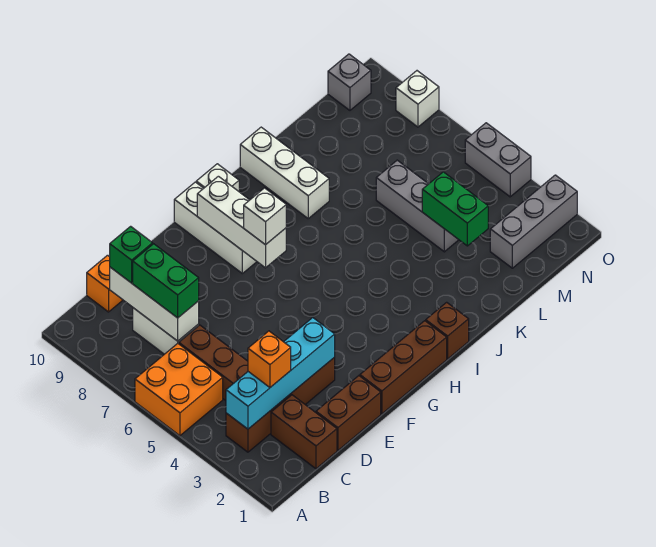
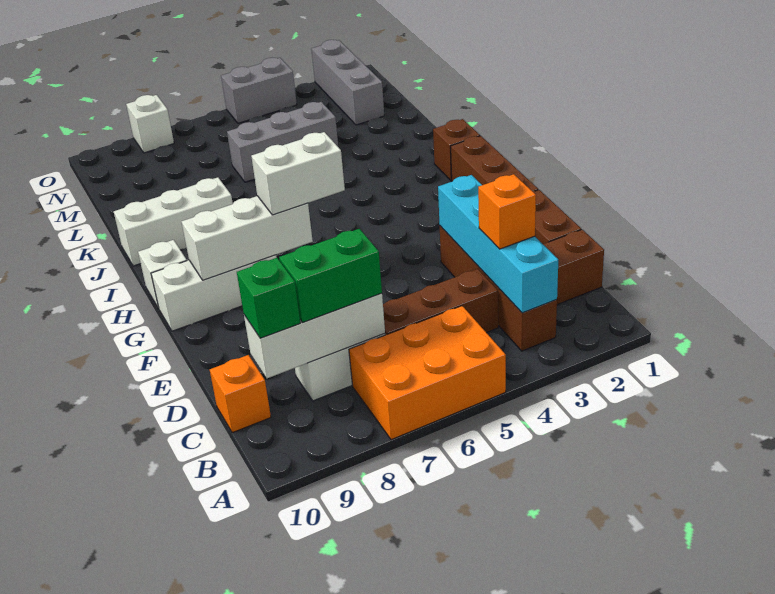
orange 2x2 brick [135,343,223,436] -> orange 2x3 brick [349,306,506,440]
white 1x1 brick [244,188,286,245] -> white 1x2 brick [251,132,345,215]
green 1x2 brick [422,172,488,246] -> none
grey 1x1 brick [328,54,371,110] -> none

